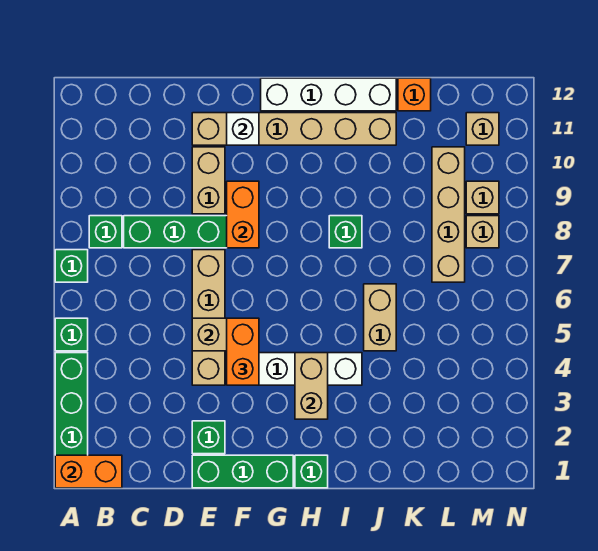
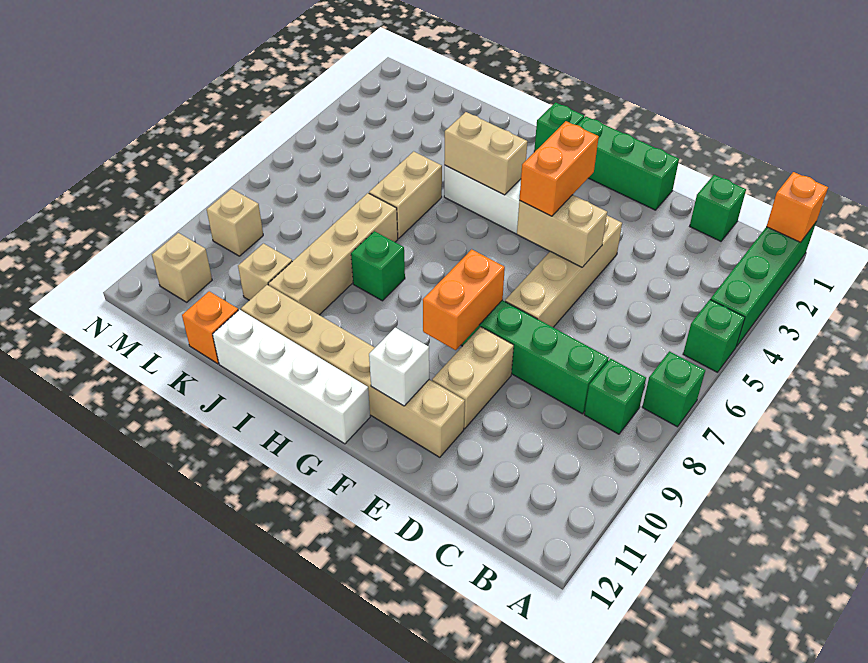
orange 1x2 brick [55,455,122,488] -> orange 1x1 brick [766,172,828,243]
green 1x1 brick [192,421,225,454] -> green 1x1 brick moved to [690,175,746,241]
tan 1x2 brick [295,353,328,419] -> tan 1x2 brick turned to [444,112,527,195]
tan 1x4 brick [432,147,465,282] -> tan 1x4 brick moved to [268,193,398,315]
tan 1x1 brick [466,216,499,248] -> tan 1x1 brick moved to [238,243,292,300]

